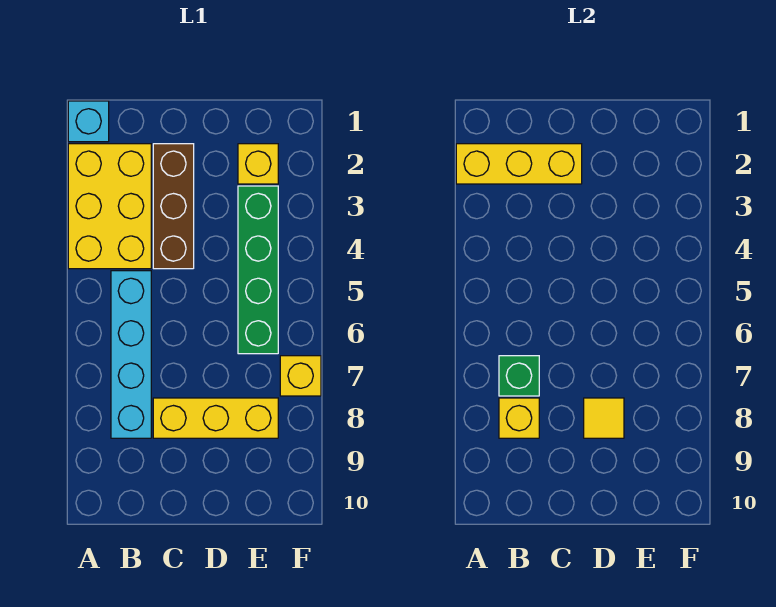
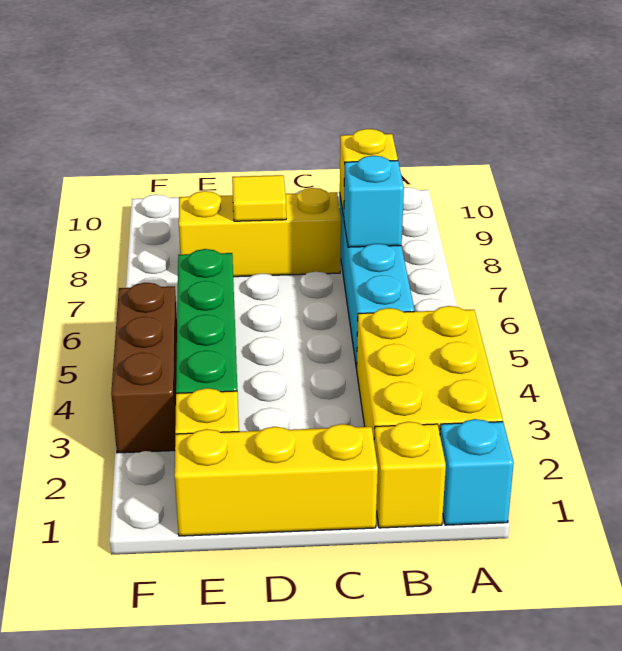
yellow 1x3 brick [456,144,582,184] -> yellow 1x3 brick moved to [175,424,378,536]
green 1x1 brick [499,356,539,396] -> cyan 1x1 brick [344,156,404,247]
brown 1x3 brick [153,144,194,269] -> brown 1x3 brick moved to [111,283,177,453]
yellow 1x1 brick [280,356,321,396] -> yellow 1x1 brick moved to [374,422,446,528]

